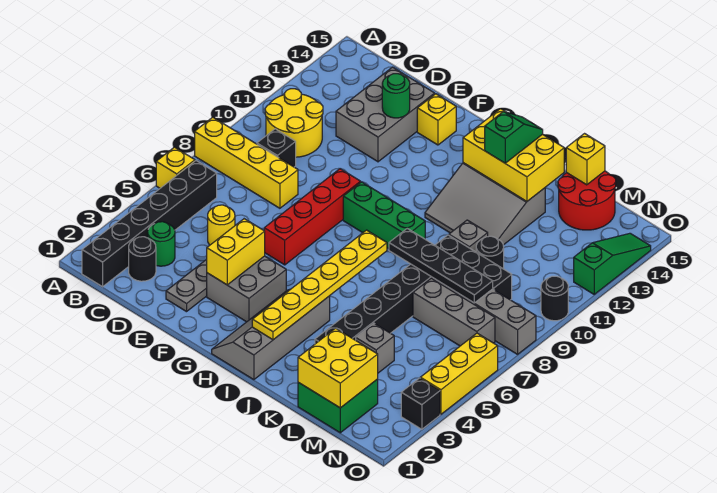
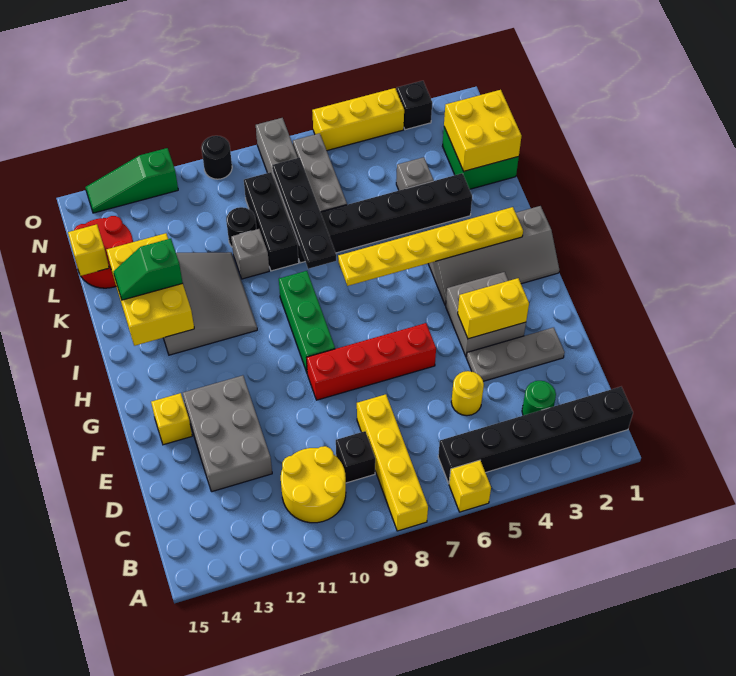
black 1x1 round brick [129,237,156,281] -> none
grey 2x3 brick [336,67,435,162] -> grey 2x3 brick turned to [183,375,272,492]
green 1x1 round brick [382,74,410,118] -> none

